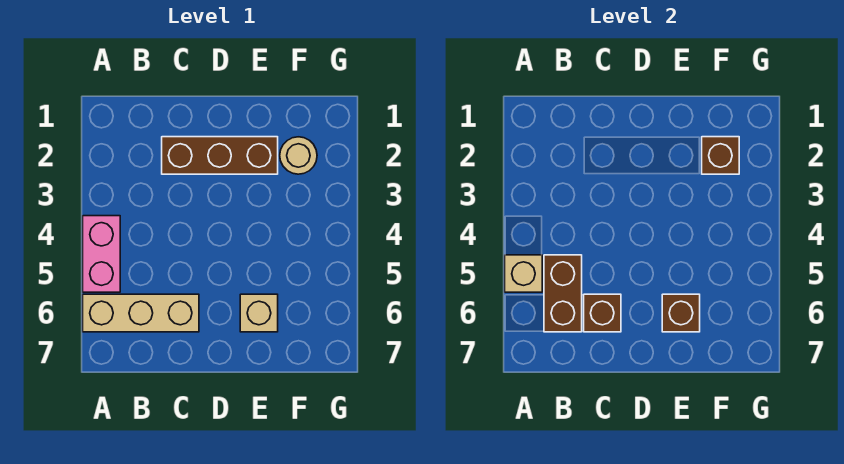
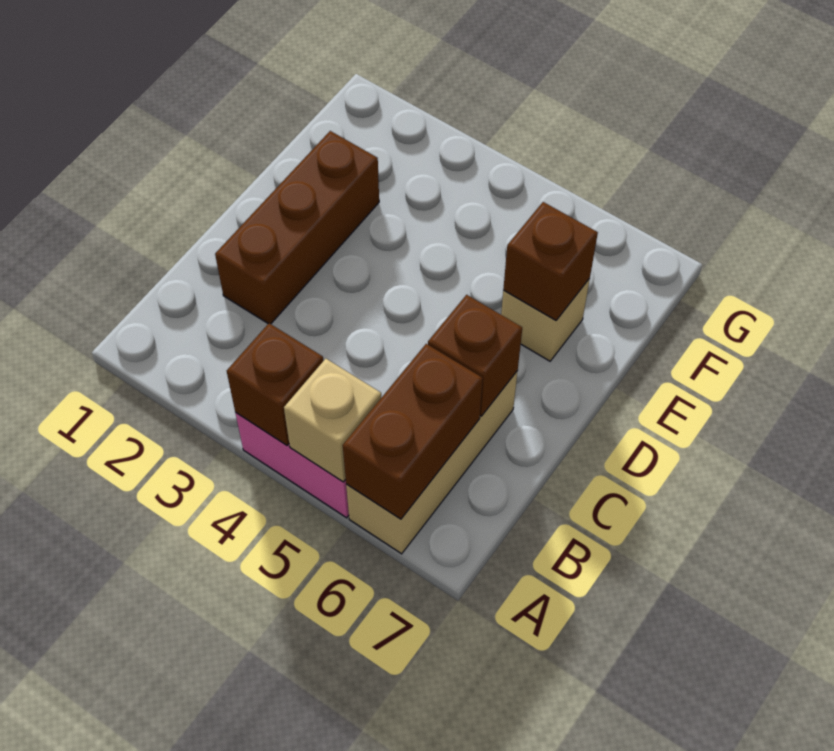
brown 1x2 brick [544,255,582,332] -> brown 1x2 brick turned to [343,344,483,519]
tan 1x1 round brick [280,137,317,174] -> none
brown 1x1 brick [702,137,739,174] -> brown 1x1 brick moved to [227,323,323,445]

